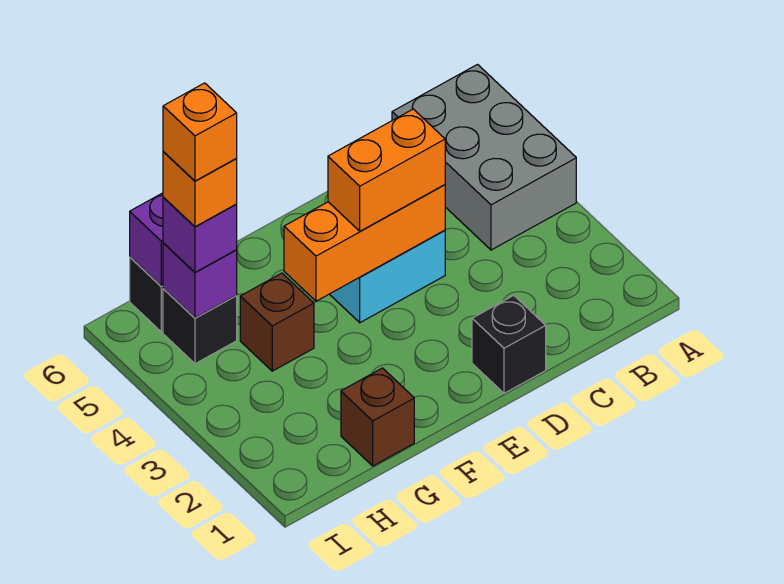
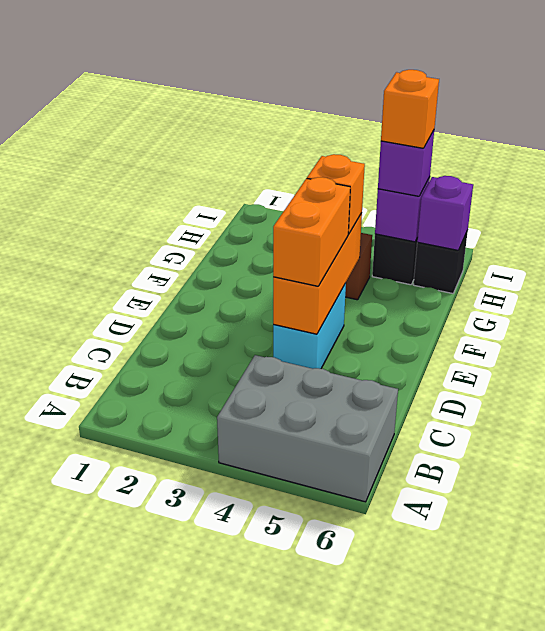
black 1x1 brick [472,295,546,393] -> none
brown 1x1 brick [341,368,414,466] -> none
orange 1x1 brick [163,83,237,181] -> orange 1x1 brick moved to [307,154,365,234]

